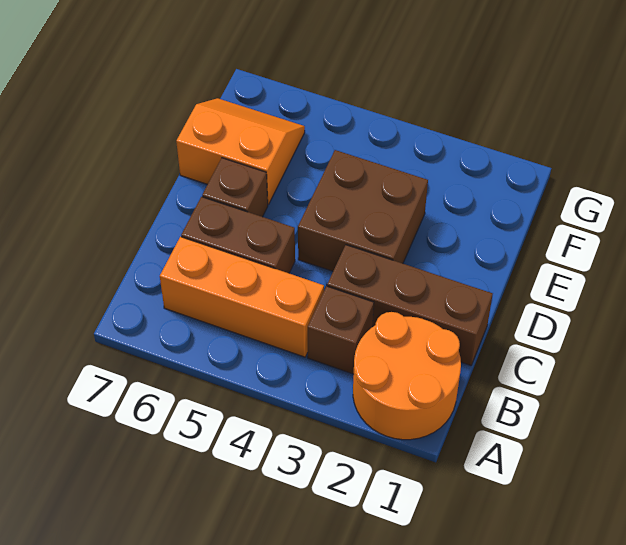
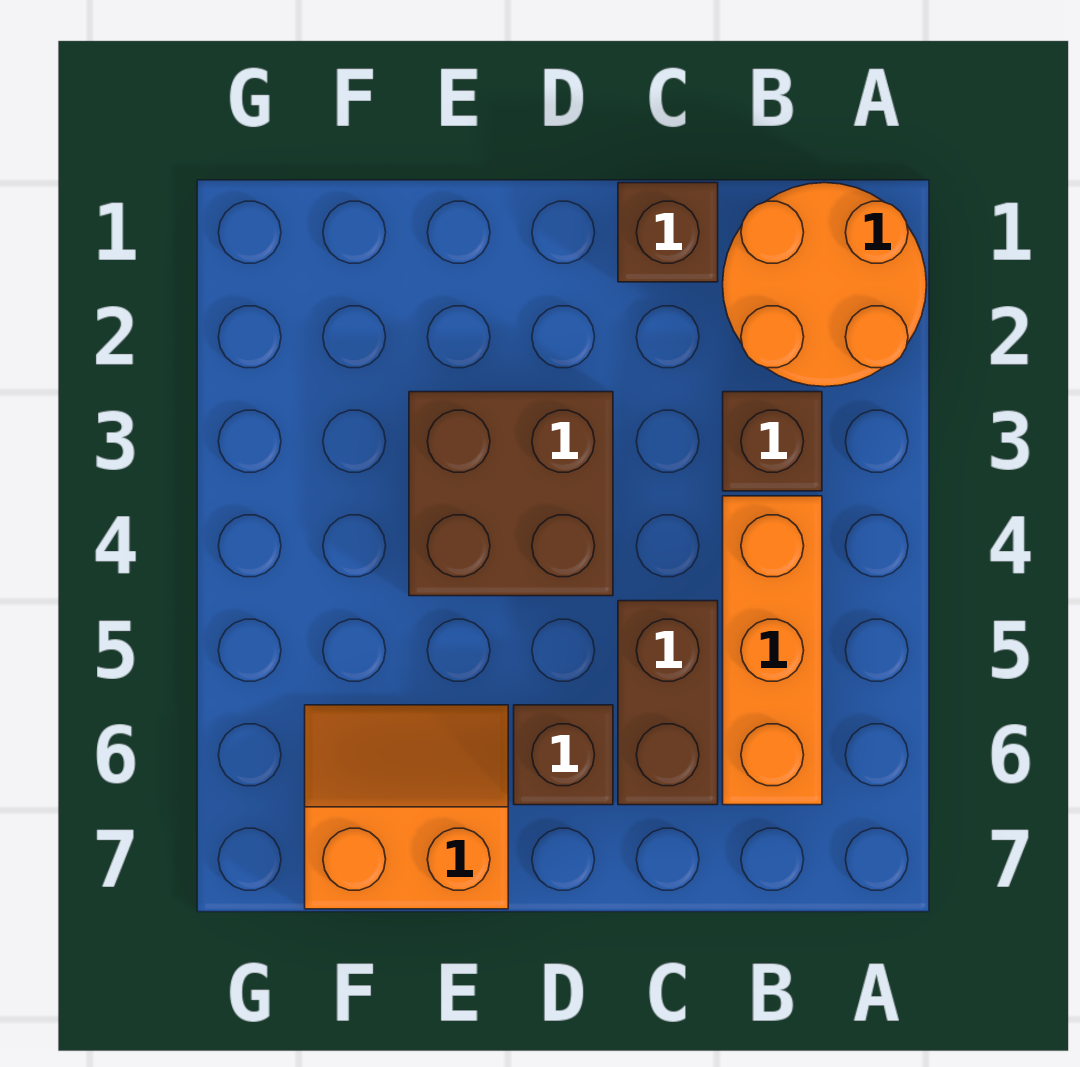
brown 1x3 brick [327,245,493,365] -> brown 1x1 brick [618,183,718,282]
orange 2x2 slope [176,98,305,205] -> orange 2x2 slope turned to [305,705,508,909]

